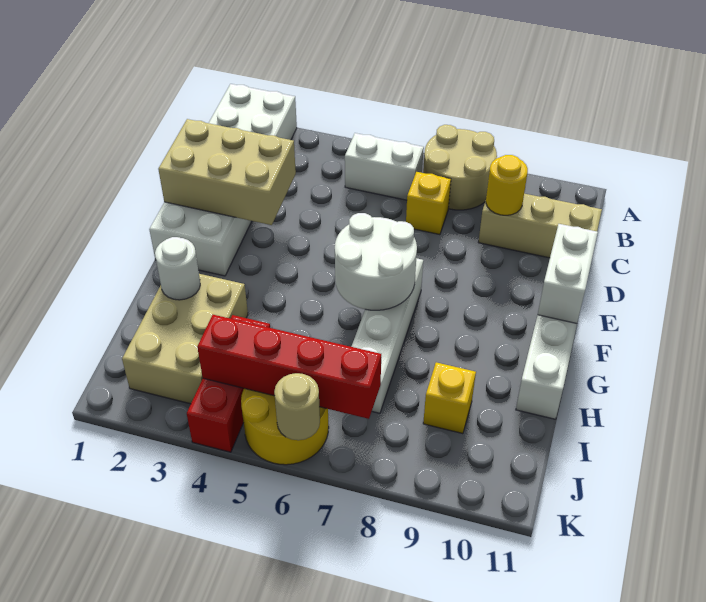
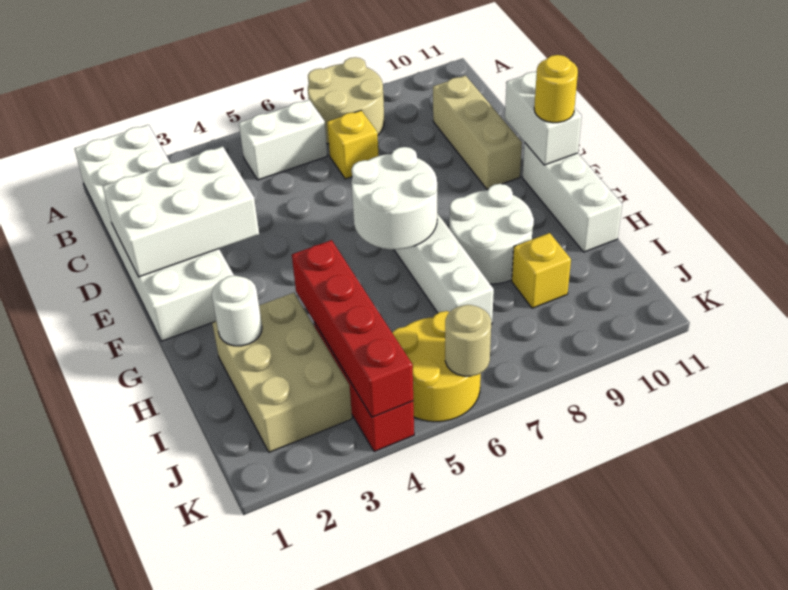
tan 1x3 brick [478,194,602,258] -> tan 1x3 brick turned to [433,75,522,189]
yellow 1x1 round brick [486,155,528,215] -> yellow 1x1 round brick moved to [534,55,578,123]
tan 2x3 brick [158,119,296,225] -> white 2x3 brick [103,146,259,277]
none -> white 2x2 round brick [449,184,534,284]
red 1x4 brick [197,315,381,419] -> red 1x4 brick turned to [292,240,413,417]

